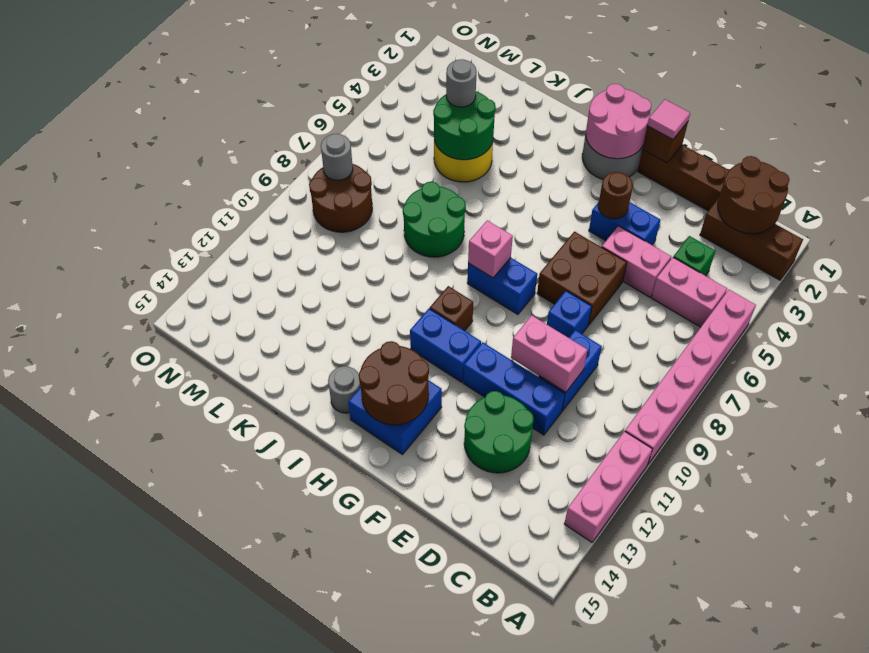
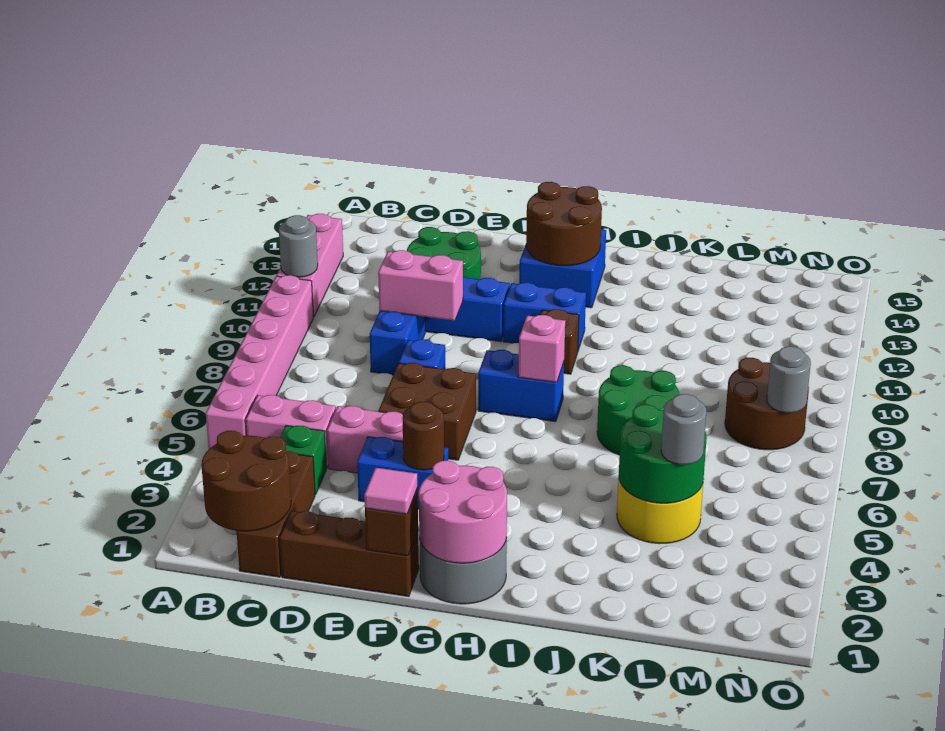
brown 1x3 brick [700,198,803,280] -> brown 1x3 brick turned to [237,451,315,577]
grey 1x1 round brick [328,366,361,413] -> grey 1x1 round brick moved to [279,215,318,277]

